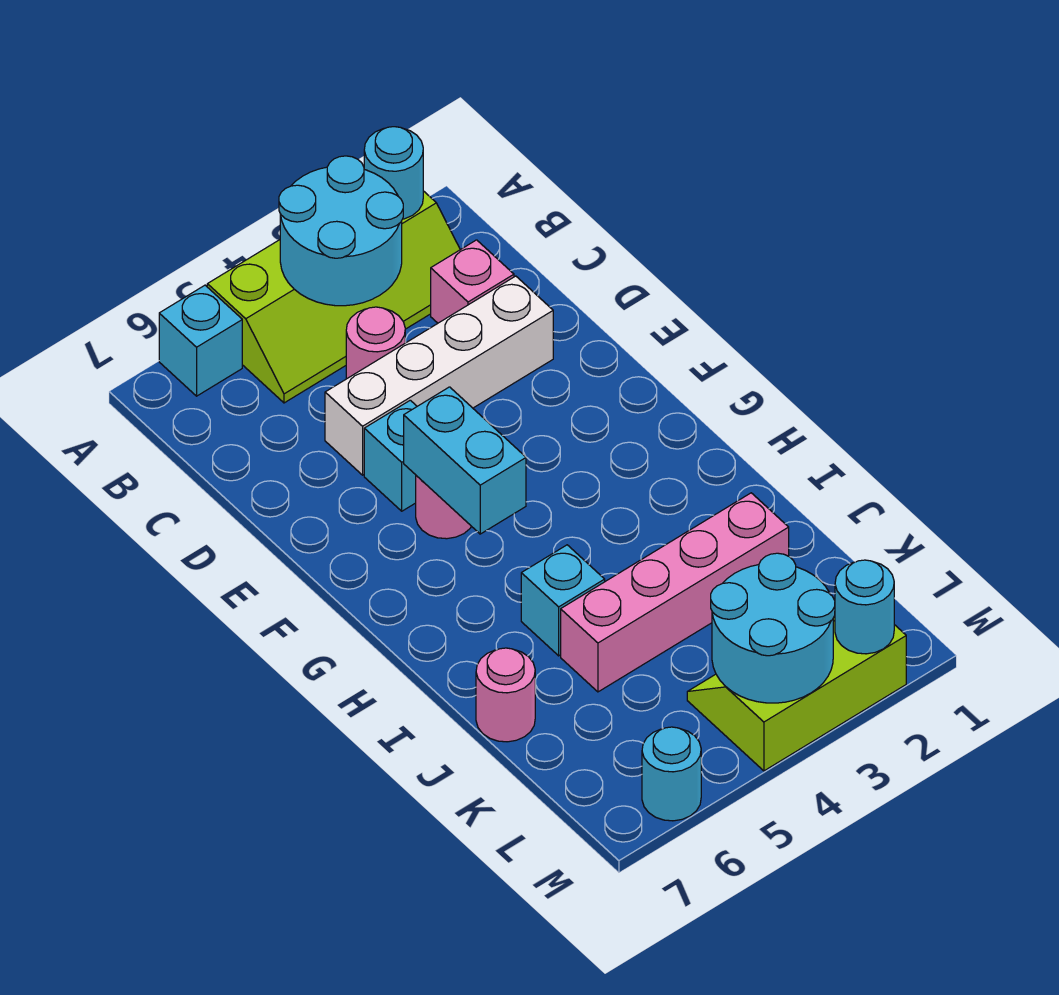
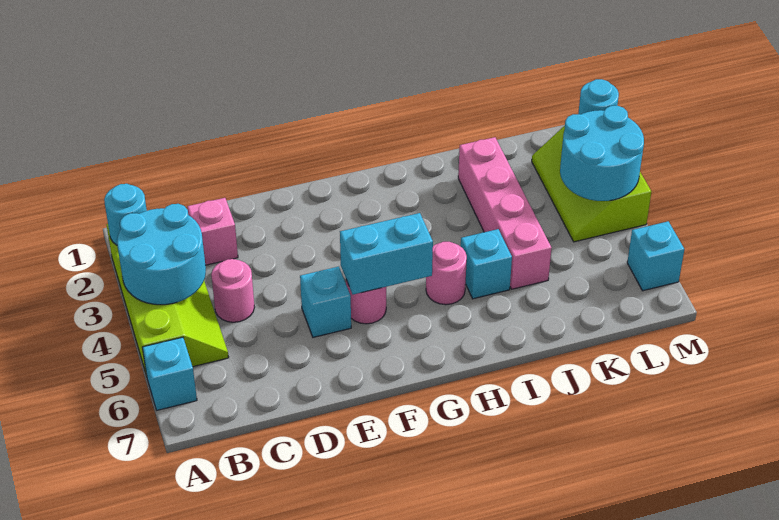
white 1x4 brick [325,276,553,475] -> none
pink 1x1 round brick [476,648,535,742] -> pink 1x1 round brick moved to [426,242,467,305]
cyan 1x1 round brick [642,727,701,821] -> cyan 1x1 brick [627,221,684,291]

